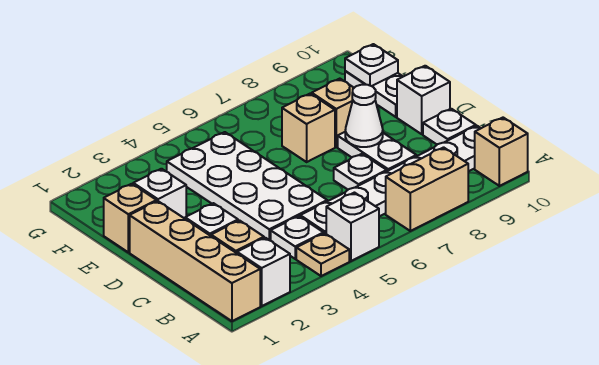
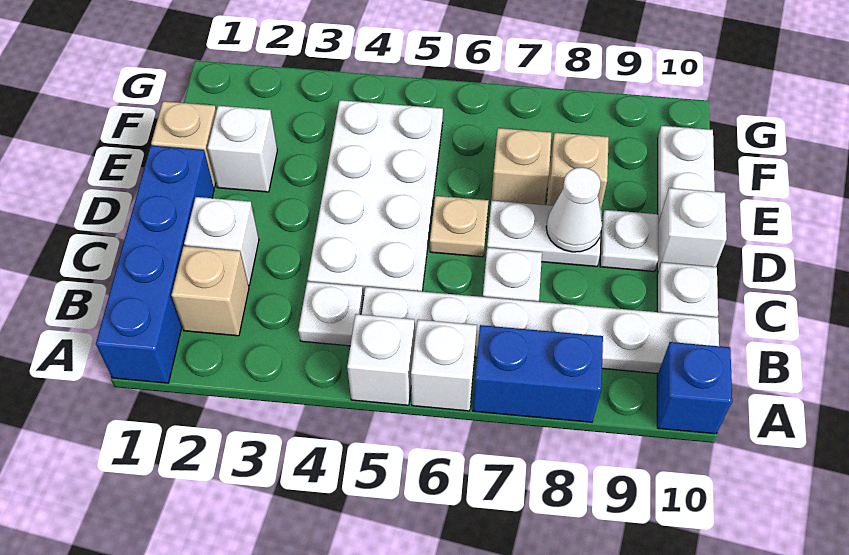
tan 1x4 brick [130,201,260,321] -> blue 1x4 brick [96,146,214,383]
white 1x1 brick [237,238,290,306] -> white 1x1 brick moved to [411,320,477,411]
tan 1x1 plate [296,233,349,276] -> tan 1x1 plate moved to [430,196,489,257]
tan 1x2 brick [386,147,468,231] -> blue 1x2 brick [473,325,603,422]
tan 1x1 brick [475,118,528,186] -> blue 1x1 brick [657,342,732,434]
white 1x2 plate [338,132,416,171] -> white 1x2 plate turned to [487,200,601,267]
white 1x1 plate [345,44,398,86] -> white 1x1 plate moved to [600,210,658,271]

